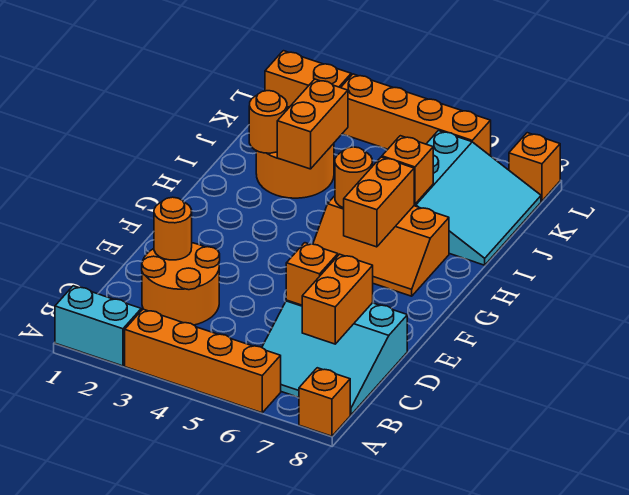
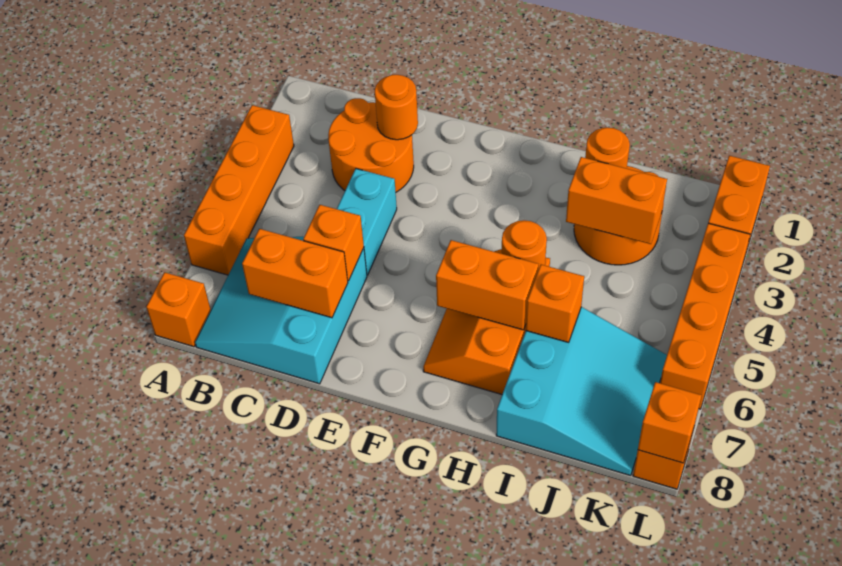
cyan 1x2 brick [55,286,141,366] -> cyan 1x2 brick moved to [337,169,397,275]
cyan 3x3 slope [414,131,541,265] -> cyan 3x3 slope turned to [496,307,667,475]
none -> orange 1x1 brick [638,382,702,463]

